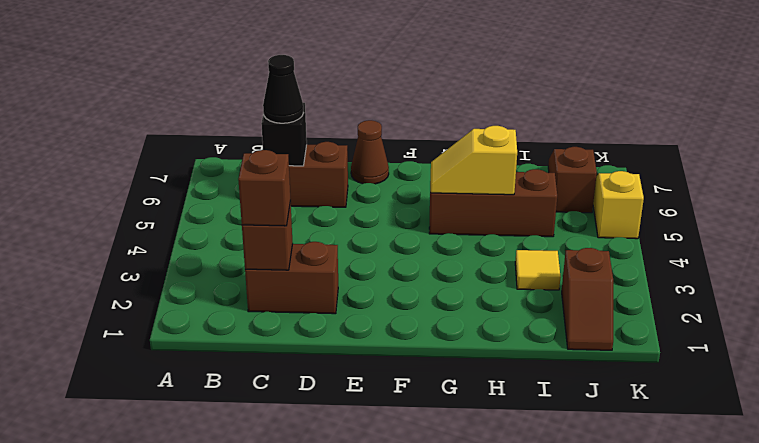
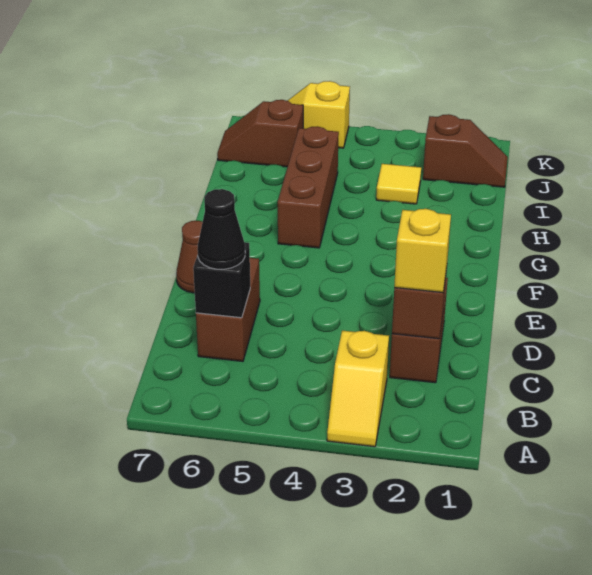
brown 1x1 brick [238,150,290,226] -> yellow 1x1 brick [394,209,451,293]
yellow 1x2 slope [430,126,517,195] -> yellow 1x2 slope moved to [327,331,389,447]

